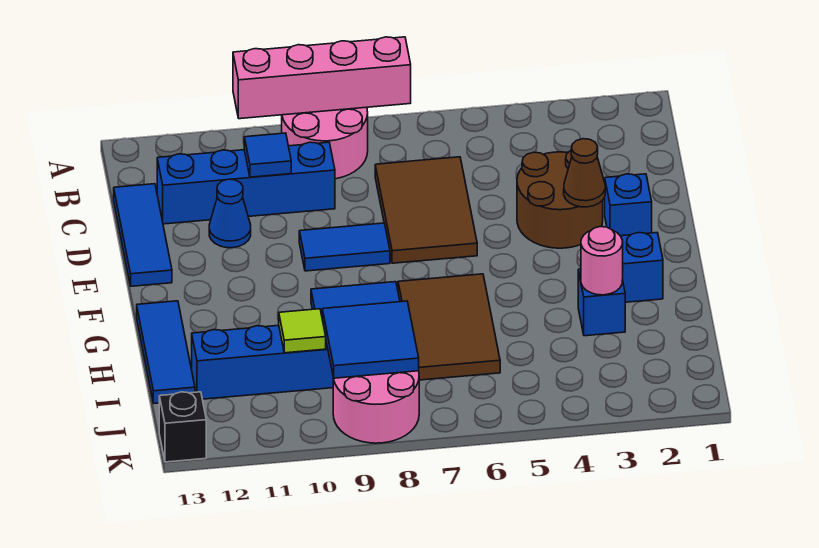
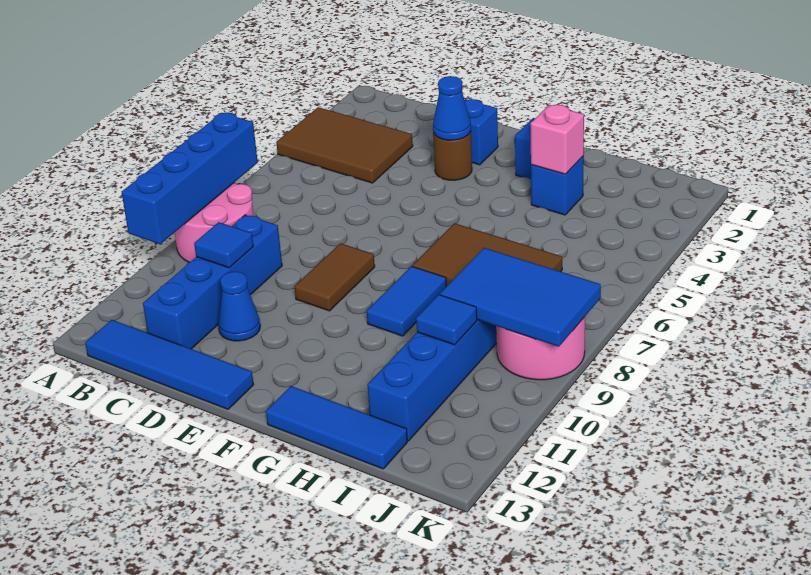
pink 1x4 brick [233,37,411,119] -> blue 1x4 brick [122,112,258,244]
brown 2x3 tile [375,157,477,263] -> brown 2x3 tile moved to [276,107,413,183]
blue 1x3 tile [114,184,172,286] -> blue 1x4 tile [85,320,254,409]
brown 2x2 round brick [517,151,603,248] -> brown 1x1 round brick [433,132,472,180]
brown 1x1 cone [564,139,605,207] -> blue 1x1 cone [433,76,471,140]
blue 1x2 tile [299,223,390,271] -> brown 1x2 tile [294,243,375,311]
pink 1x1 round brick [581,227,623,295] -> pink 1x1 brick [531,105,584,174]
blue 2x2 tile [322,301,419,378] -> blue 2x3 tile [440,248,601,347]
lime 1x1 tile [279,309,326,353] -> blue 1x1 tile [416,295,477,345]
black 1x1 brick [159,392,206,462] -> none

